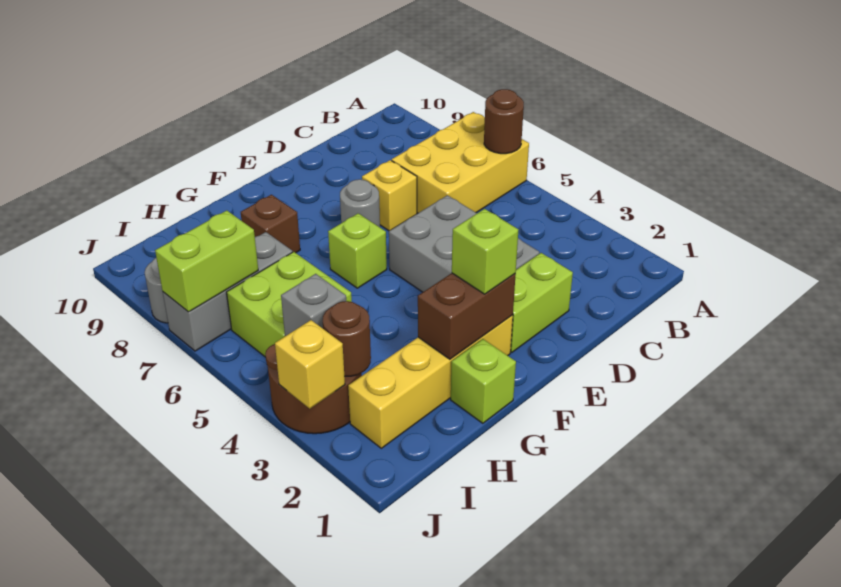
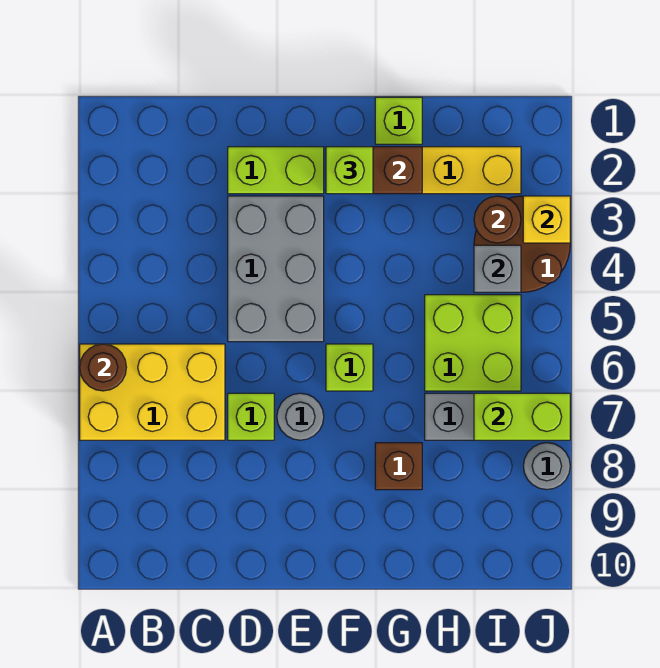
yellow 1x1 brick [362,160,417,231] -> lime 1x1 brick [228,393,274,440]

